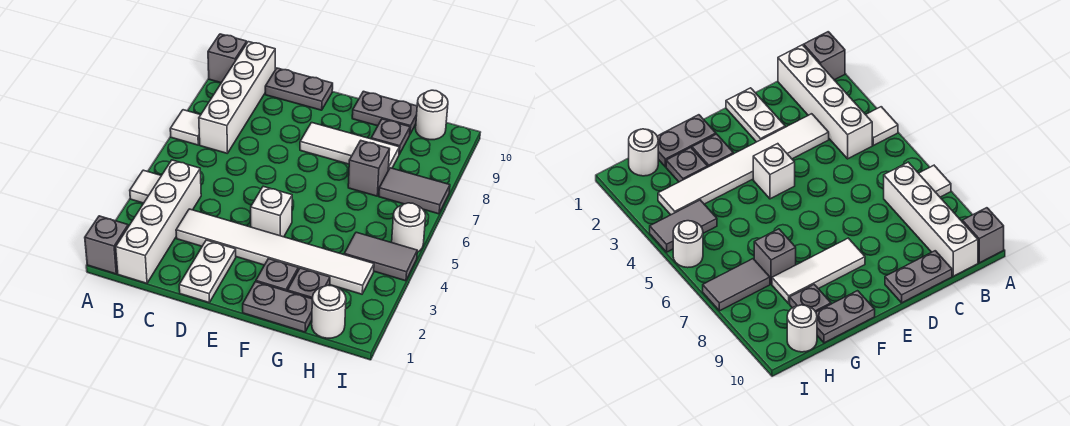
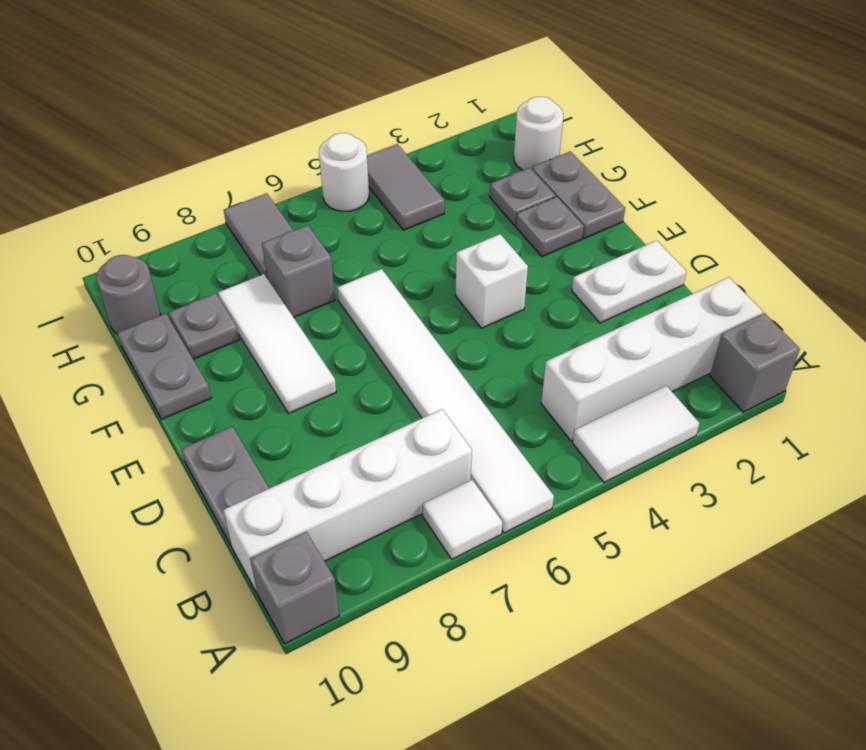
white 1x1 tile [130,170,161,203] -> white 1x2 tile [573,386,699,482]
white 1x6 tile [176,209,374,294] -> white 1x6 tile moved to [337,269,554,533]
white 1x1 round brick [416,90,448,140] -> grey 1x1 round brick [96,255,160,333]

